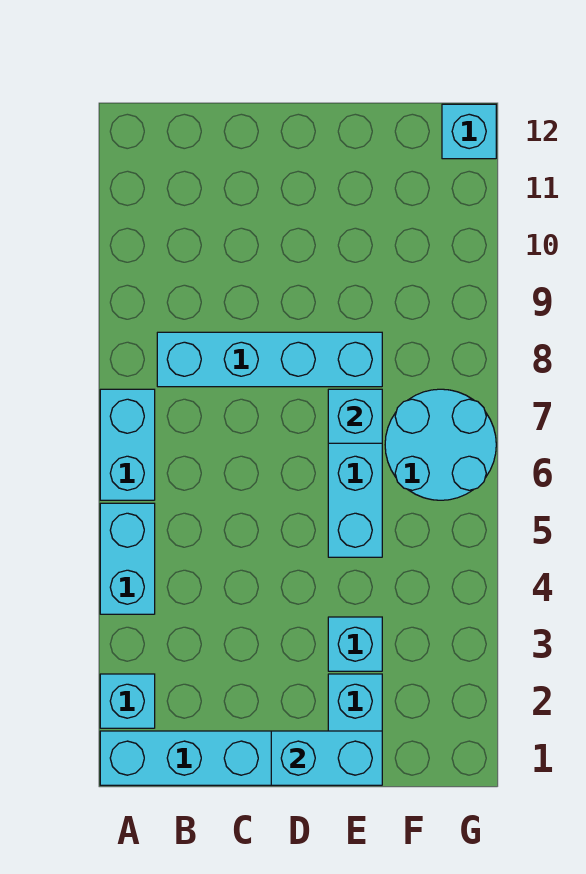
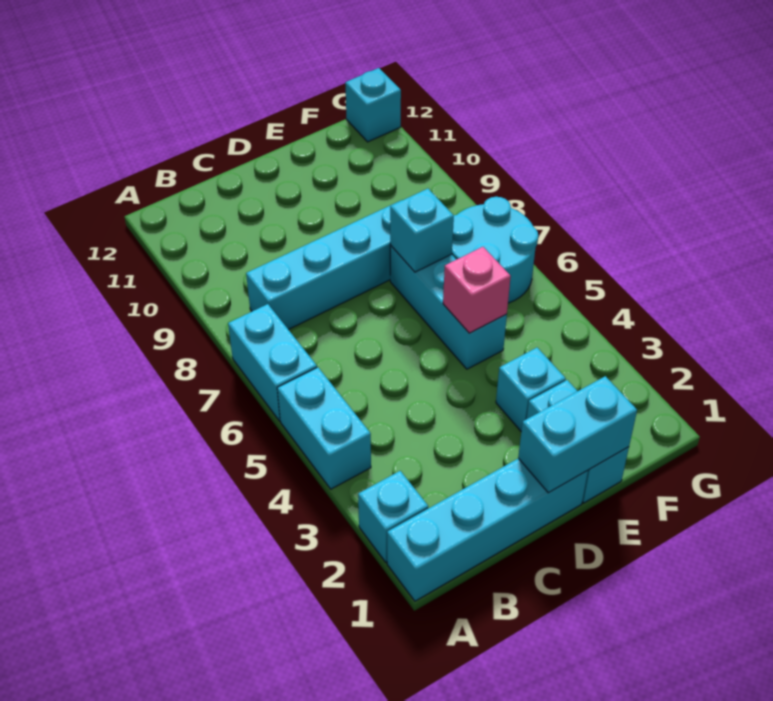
none -> pink 1x1 brick [443,247,511,333]

